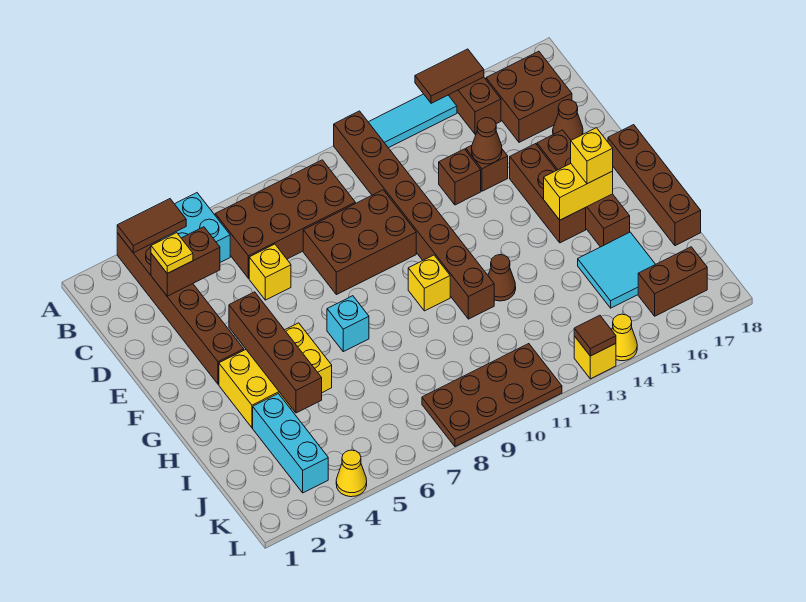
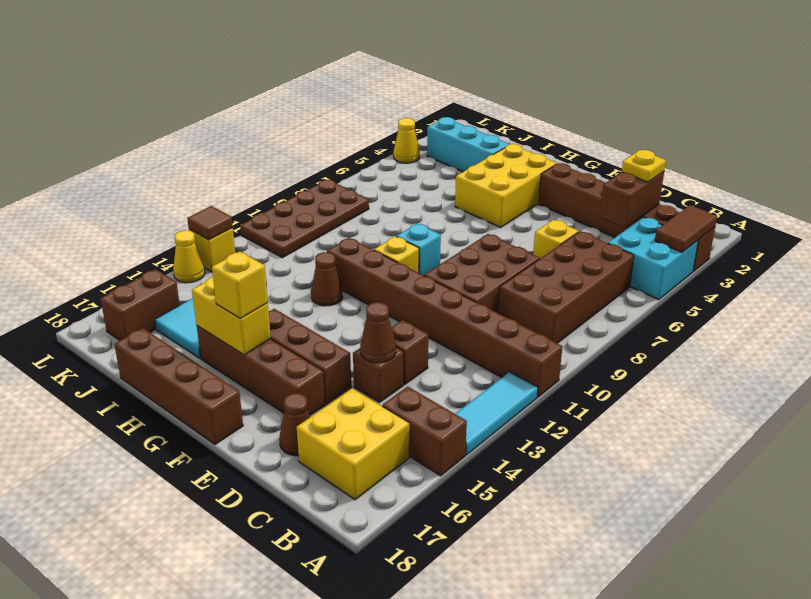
brown 1x2 tile [415,49,484,103] -> none
brown 2x2 brick [486,51,572,143] -> yellow 2x2 brick [297,388,409,500]
brown 1x4 brick [229,292,322,413] -> none
cyan 1x1 brick [327,296,369,352] -> cyan 1x1 brick moved to [397,223,441,275]
yellow 1x2 brick [544,164,613,220] -> yellow 1x2 brick turned to [192,277,271,355]

